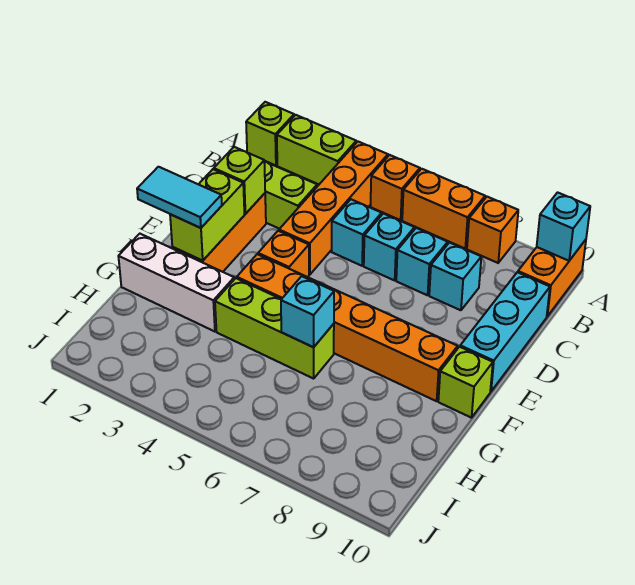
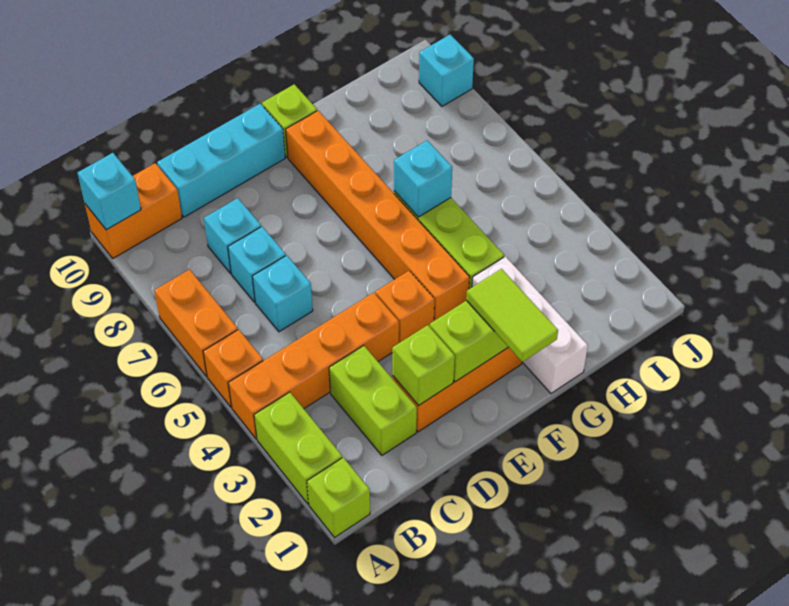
orange 1x1 brick [467,197,518,263] -> none
cyan 1x1 brick [332,199,382,266] -> cyan 1x1 brick moved to [419,35,474,106]
cyan 1x2 tile [137,167,222,228] -> lime 1x2 tile [466,269,558,362]

